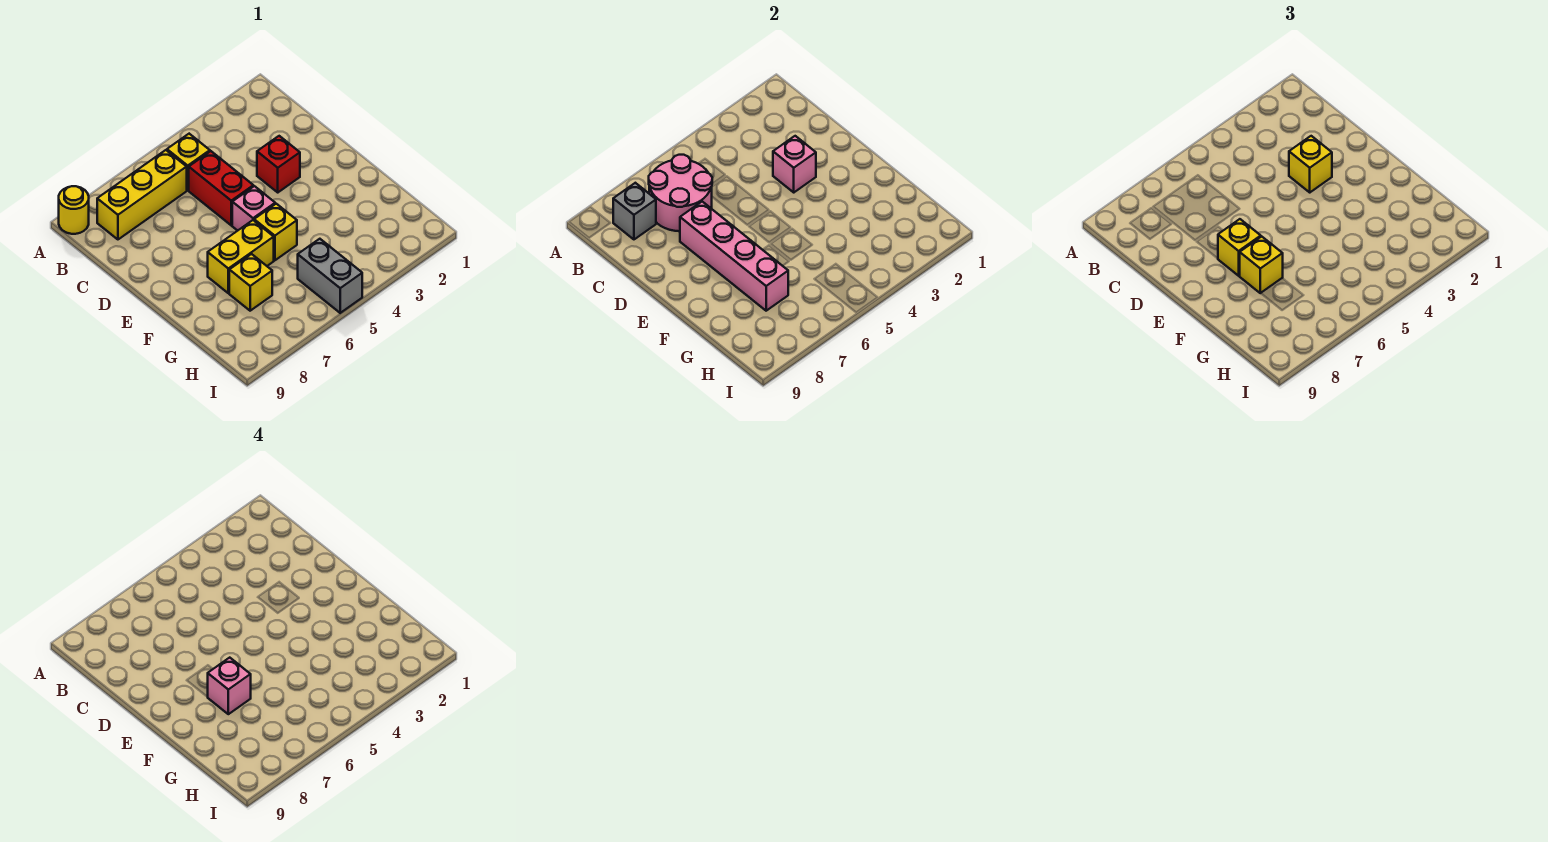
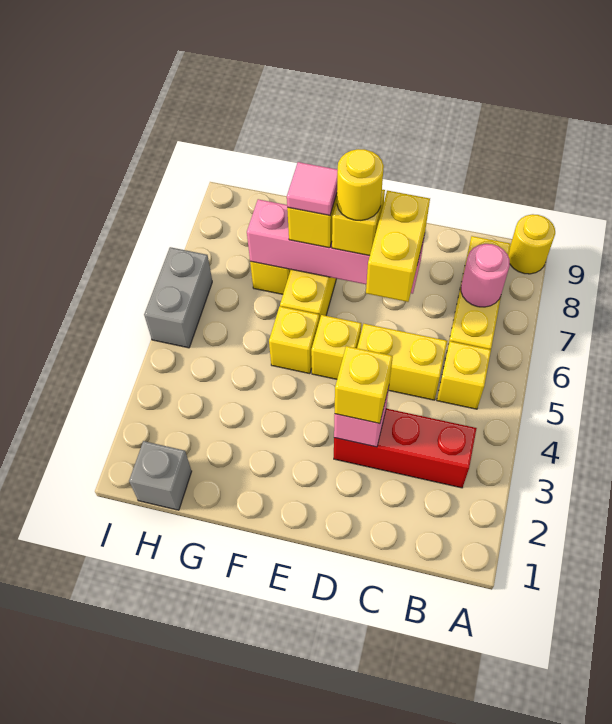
pink 2x2 round brick [649,155,712,231] -> pink 1x1 round brick [461,244,510,307]
grey 1x1 brick [613,183,656,239] -> grey 1x1 brick moved to [129,441,192,510]
red 1x2 brick [189,151,253,225] -> yellow 1x2 brick [357,324,447,400]
red 1x1 brick [257,136,300,192] -> red 1x3 brick [334,409,477,488]
none -> yellow 1x2 brick [366,191,430,302]
pink 1x1 brick [232,186,275,231] -> yellow 1x1 brick [311,315,361,379]
none -> yellow 1x1 round brick [337,149,384,220]
pink 1x1 brick [208,658,251,714] -> pink 1x1 tile [287,162,338,215]
grey 1x2 brick [298,239,362,313] -> grey 1x2 brick turned to [144,247,212,348]

